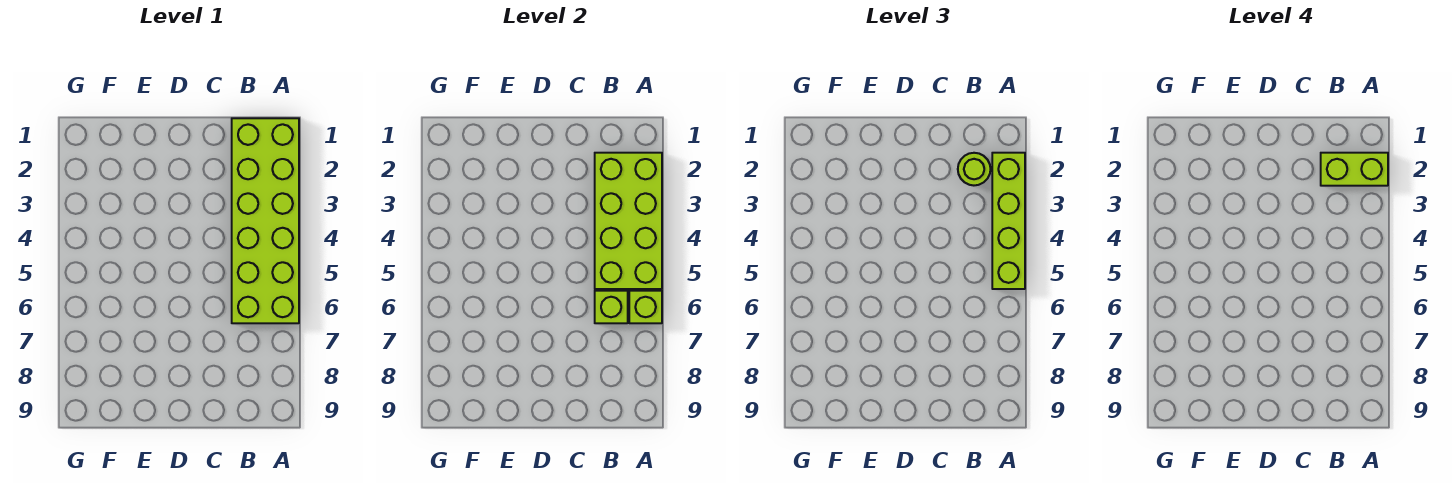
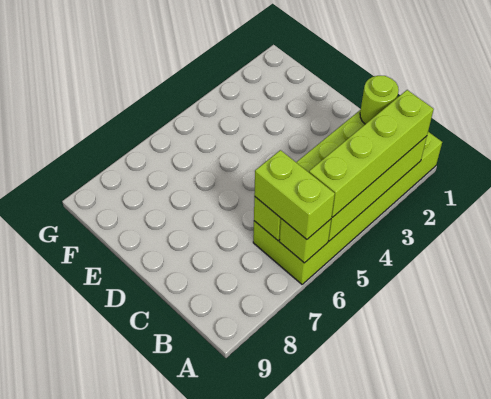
lime 1x2 brick [1321,153,1388,186] -> lime 1x2 brick moved to [254,150,335,239]

